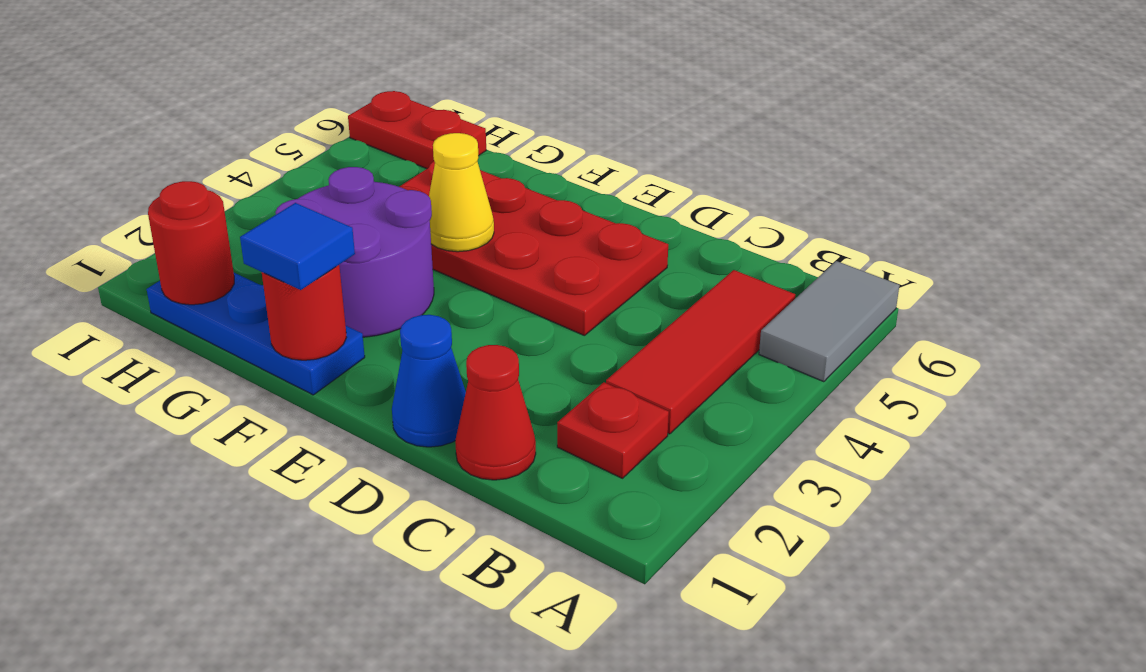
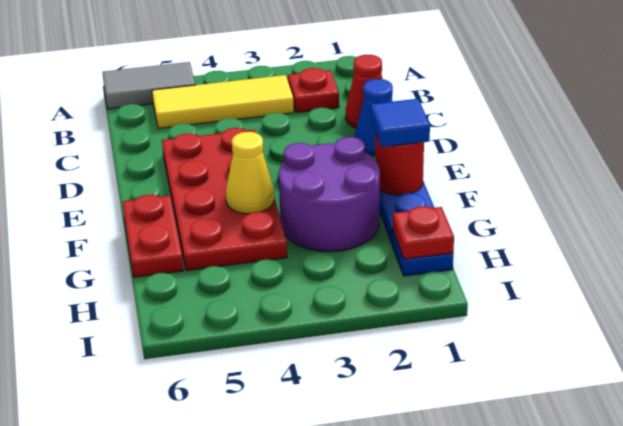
red 1x3 tile [606,270,795,434] -> yellow 1x3 tile [152,75,294,129]
red 1x1 round brick [148,181,234,305] -> red 1x1 plate [393,206,454,259]
red 1x2 plate [348,91,486,169] -> red 1x2 plate moved to [123,195,183,277]

